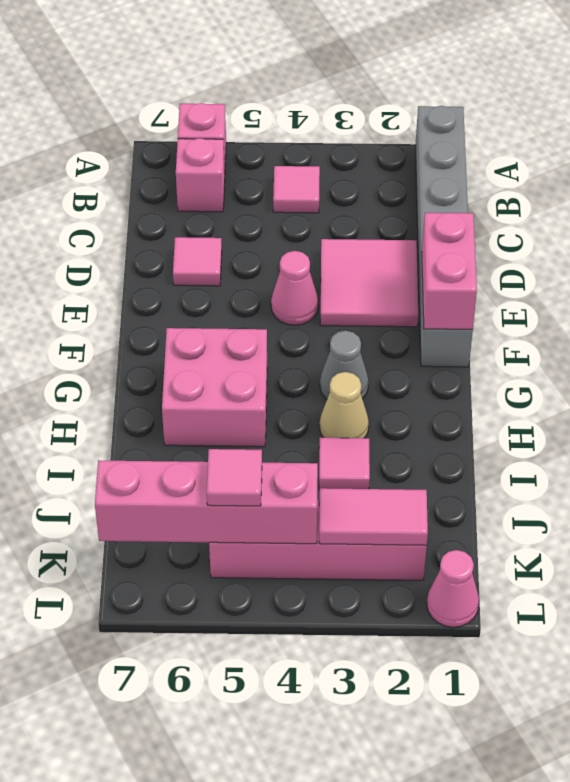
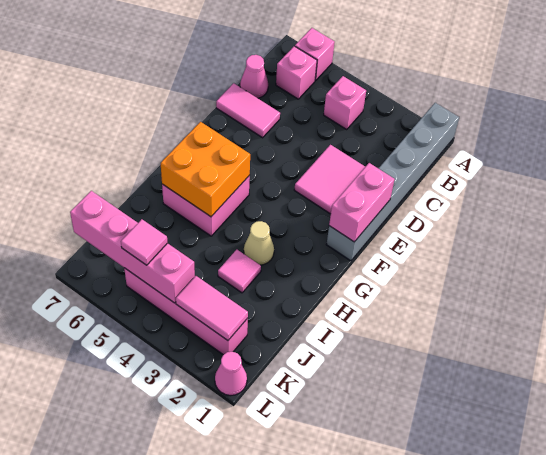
pink 1x1 tile [273,166,320,213] -> pink 1x1 brick [324,76,366,129]
pink 1x1 tile [173,237,222,286] -> pink 1x2 tile [216,83,280,138]
pink 1x1 cone [271,251,318,325] -> pink 1x1 cone moved to [240,55,268,98]
grey 1x1 cone [320,331,368,399] -> none
none -> orange 2x2 brick [161,122,250,217]

